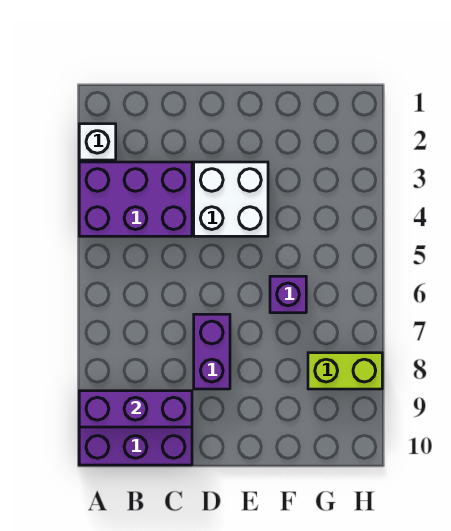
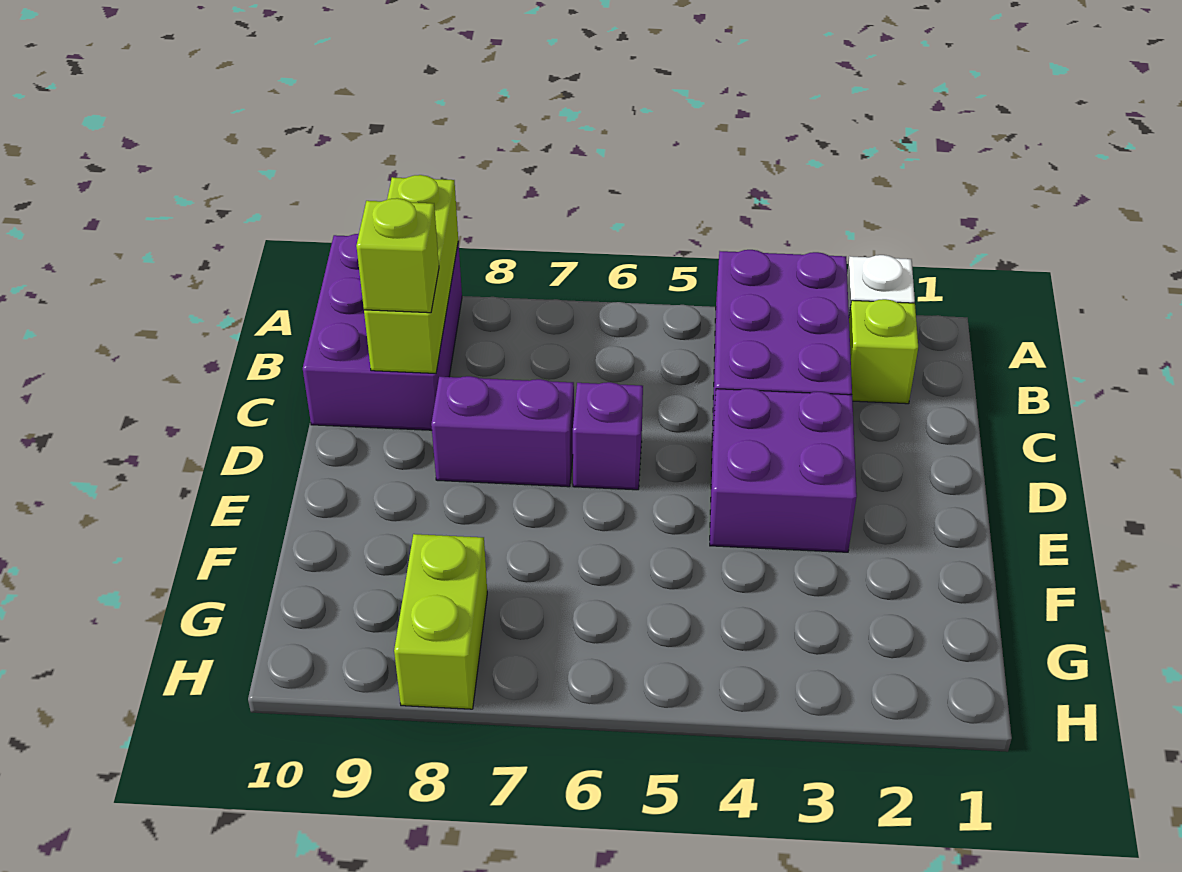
purple 1x3 brick [79,391,192,427] -> lime 1x3 brick [364,175,458,373]
none -> lime 1x1 brick [849,299,918,404]
none -> lime 1x1 brick [356,198,439,313]
white 2x2 brick [194,162,268,236] -> purple 2x2 brick [710,388,857,552]
purple 1x1 brick [270,276,306,313] -> purple 1x1 brick moved to [573,382,643,490]

